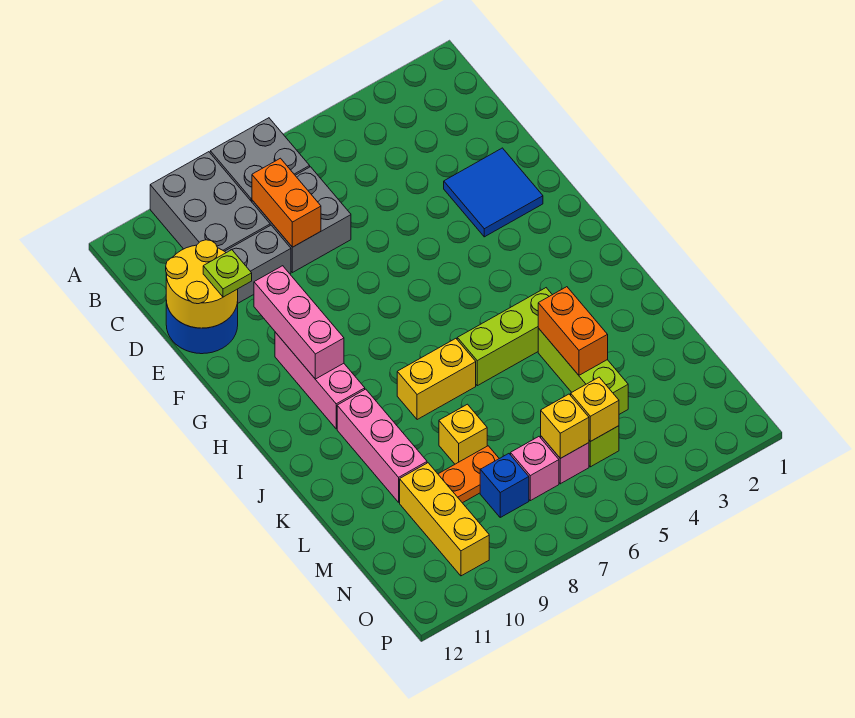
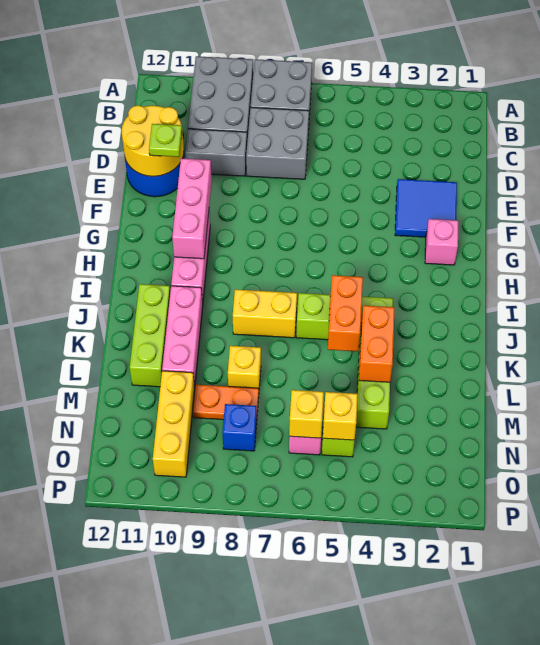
orange 1x2 brick [252,158,321,247] -> orange 1x2 brick moved to [328,275,363,351]
none -> lime 1x3 brick [130,284,170,387]
pink 1x1 brick [511,437,559,501] -> pink 1x1 brick moved to [425,219,458,265]

